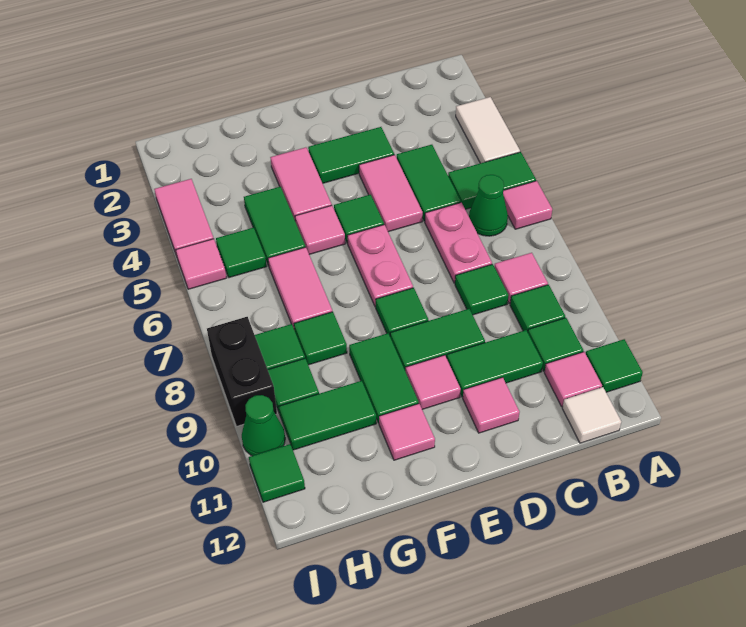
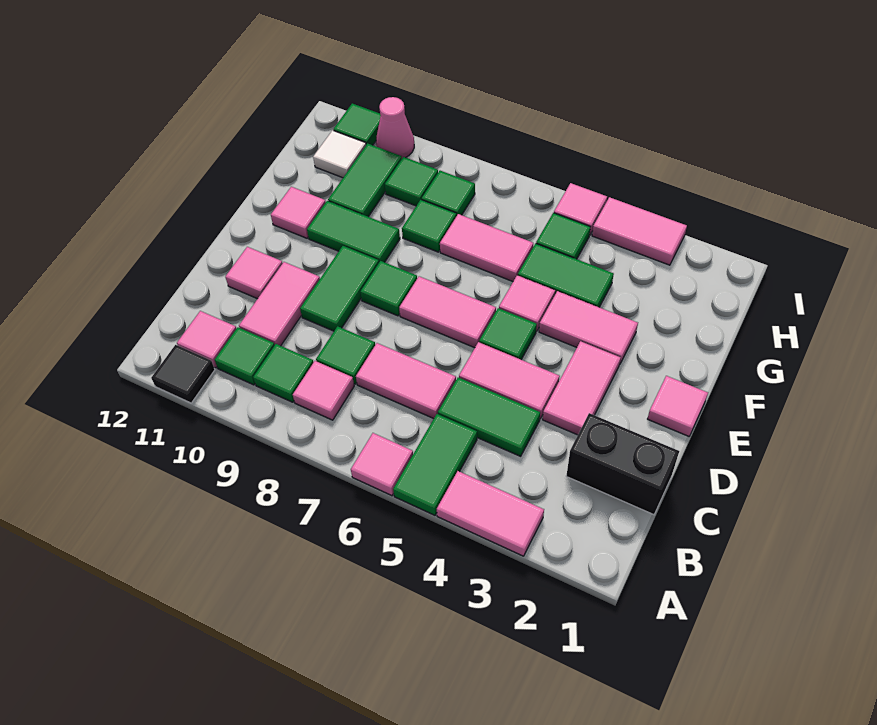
white 1x2 tile [456,97,520,163] -> pink 1x2 tile [437,471,544,556]
green 1x1 tile [586,339,643,392] -> black 1x1 tile [151,345,215,403]
green 1x1 cone [469,175,508,236] -> none
white 1x1 tile [562,387,621,443] -> white 1x1 tile moved to [313,130,366,178]
pink 1x2 plate [425,203,492,283] -> pink 1x2 tile [356,343,456,419]
green 1x2 tile [447,330,543,397] -> pink 1x2 tile [239,262,320,346]
green 1x2 tile [308,127,394,183] -> pink 1x2 tile [543,341,621,435]
pink 1x2 plate [347,225,413,307] -> pink 1x2 tile [399,276,496,348]
pink 1x1 tile [406,355,461,409] -> pink 1x1 tile moved to [648,376,708,436]
black 1x2 brick [207,317,277,426] -> black 1x2 brick moved to [566,413,679,515]
green 1x1 cone [242,395,285,456] -> pink 1x1 cone [376,97,414,158]

